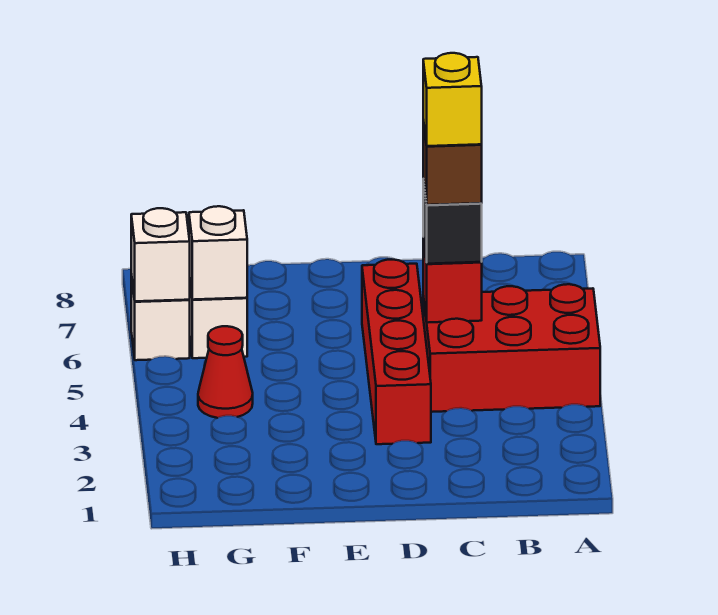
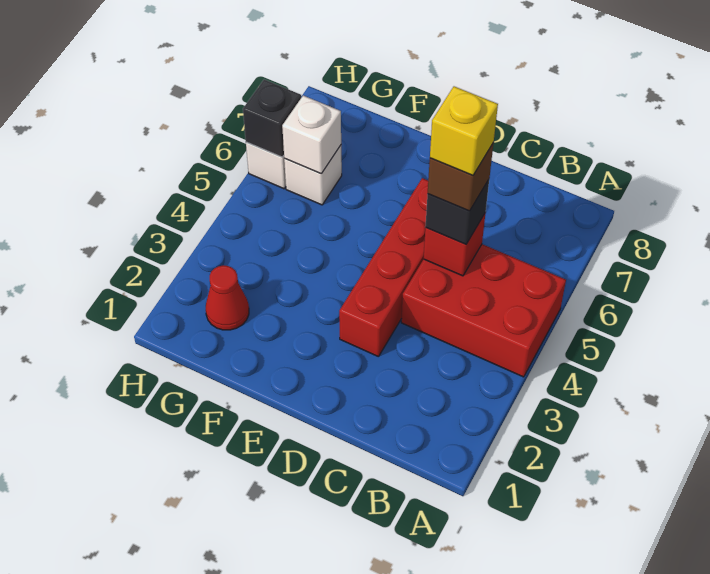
red 1x1 cone [198,326,253,418] -> red 1x1 cone moved to [206,265,249,330]
white 1x1 brick [131,208,190,301] -> black 1x1 brick [243,80,301,157]

